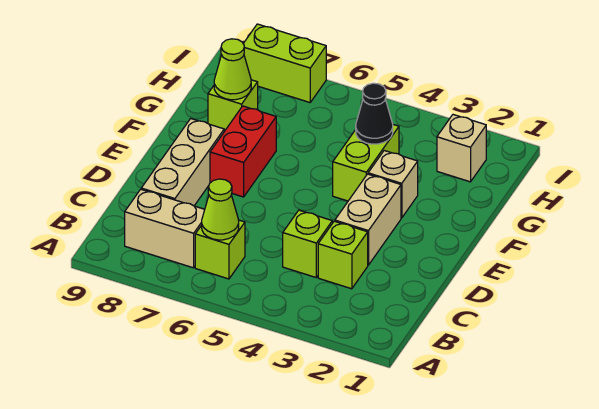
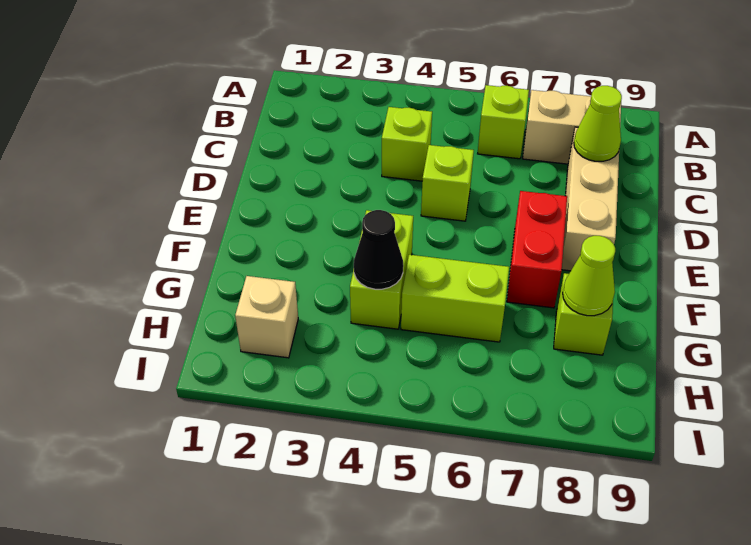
lime 1x1 cone [202,179,239,240] -> lime 1x1 cone moved to [574,86,622,161]
lime 1x1 brick [318,221,368,289] -> lime 1x1 brick moved to [421,145,474,221]
tan 1x2 brick [335,174,401,265] -> none
tan 1x1 brick [368,151,418,218] -> none
lime 1x2 brick [243,24,326,102] -> lime 1x2 brick moved to [401,255,509,342]

